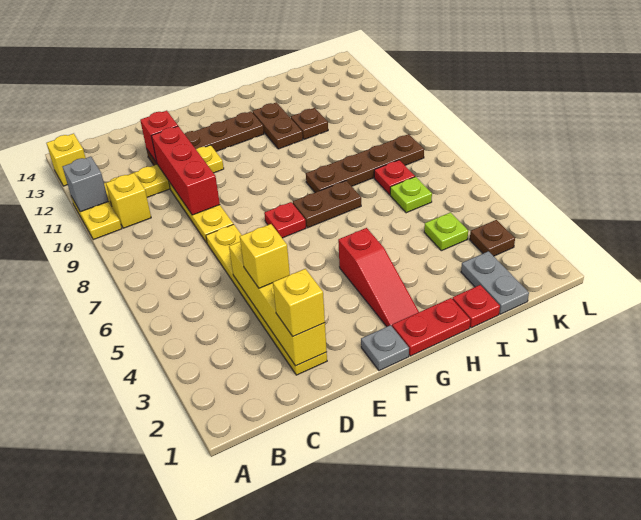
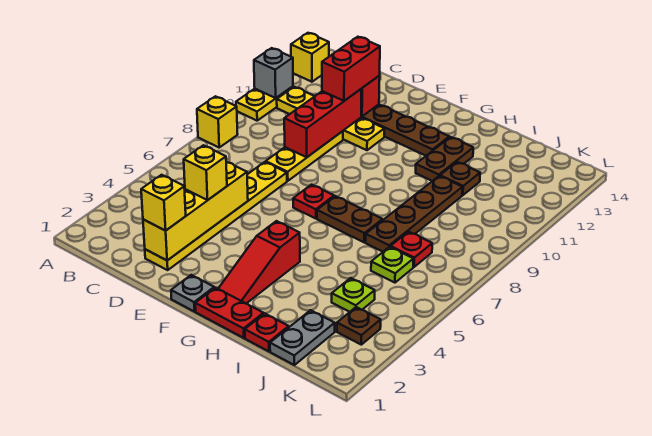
yellow 1x1 brick [106,173,151,228] -> yellow 1x1 brick moved to [197,96,238,147]
none -> red 1x2 brick [322,37,380,101]
brown 1x4 plate [306,134,424,192] -> brown 1x4 plate turned to [366,176,462,252]

